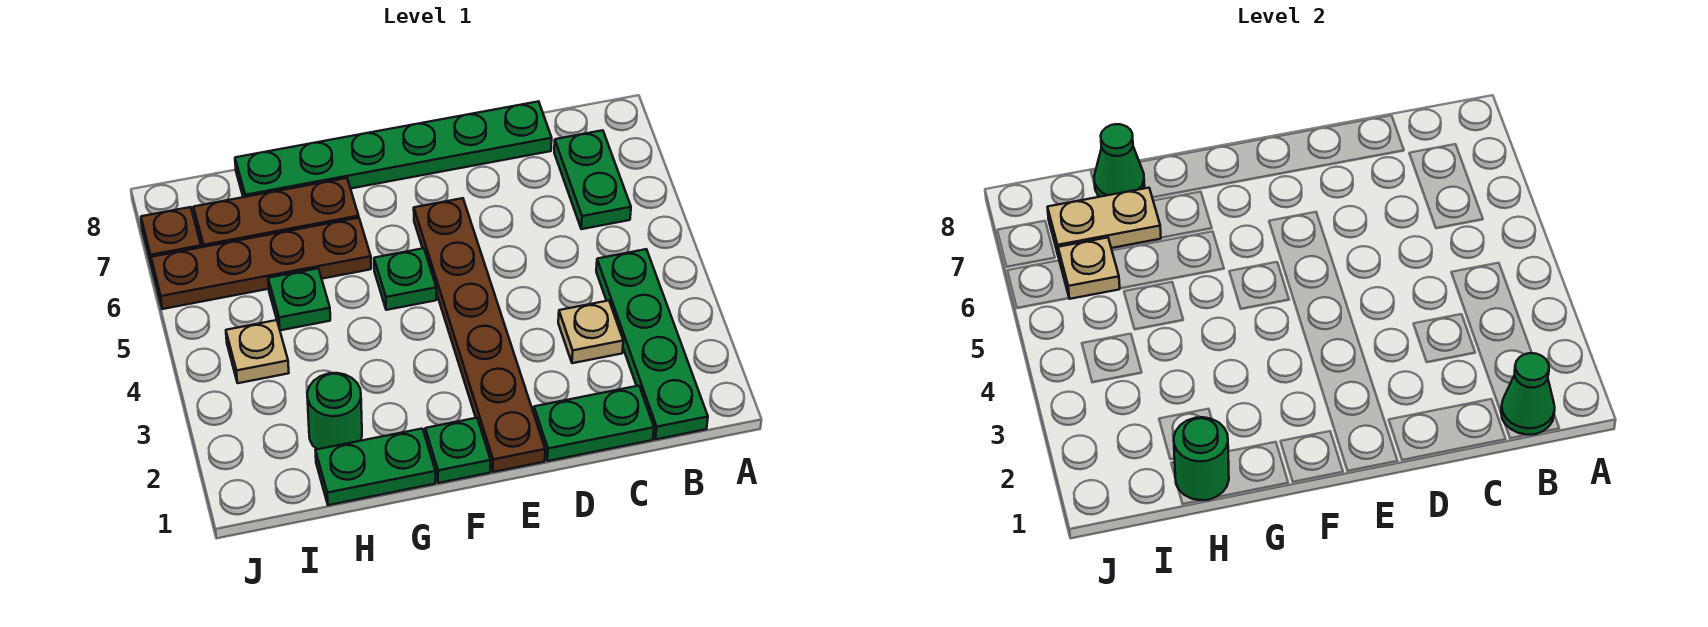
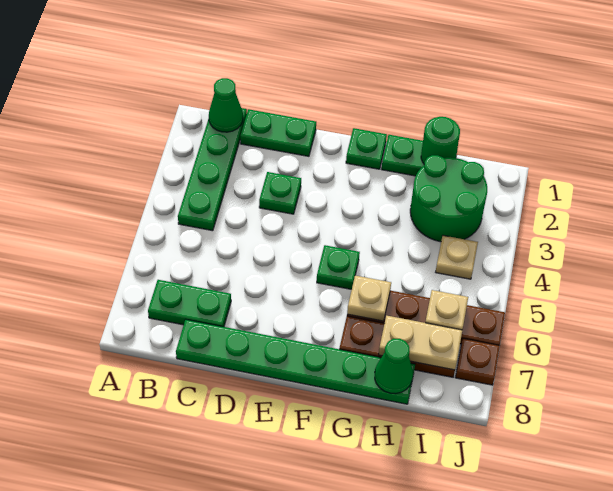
green 1x2 plate [554,130,631,229] -> green 1x2 plate turned to [148,280,231,327]
tan 1x1 plate [558,301,623,363] -> tan 1x1 plate moved to [347,276,391,321]
brown 1x6 plate [414,198,545,472] -> none
green 1x1 round brick [307,373,362,449] -> green 2x2 round brick [410,155,487,242]
green 1x1 plate [268,268,330,330] -> green 1x1 plate moved to [259,172,301,214]

